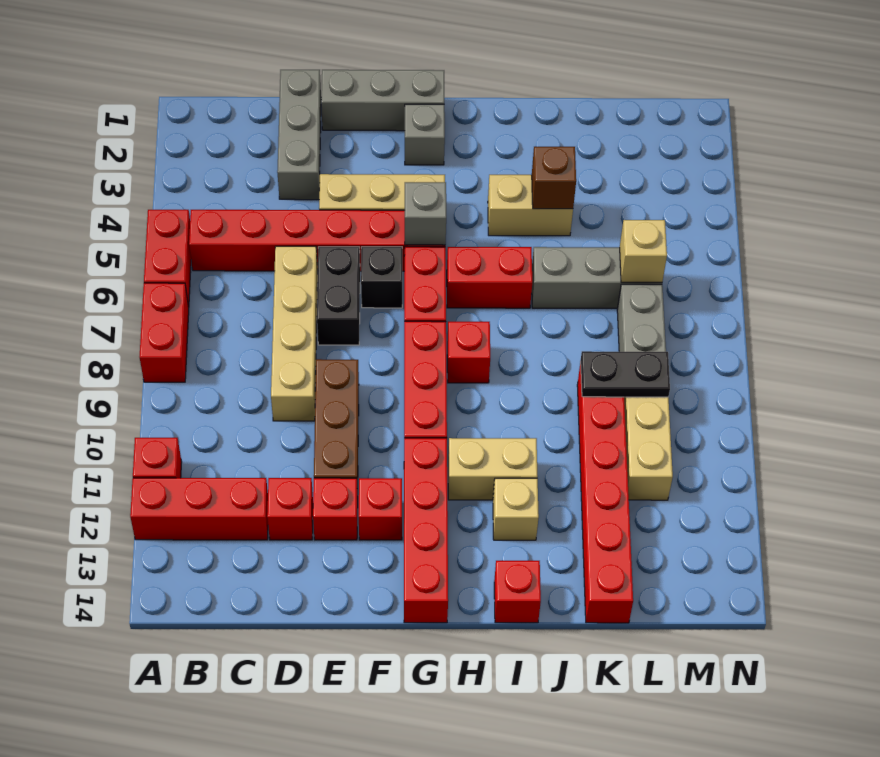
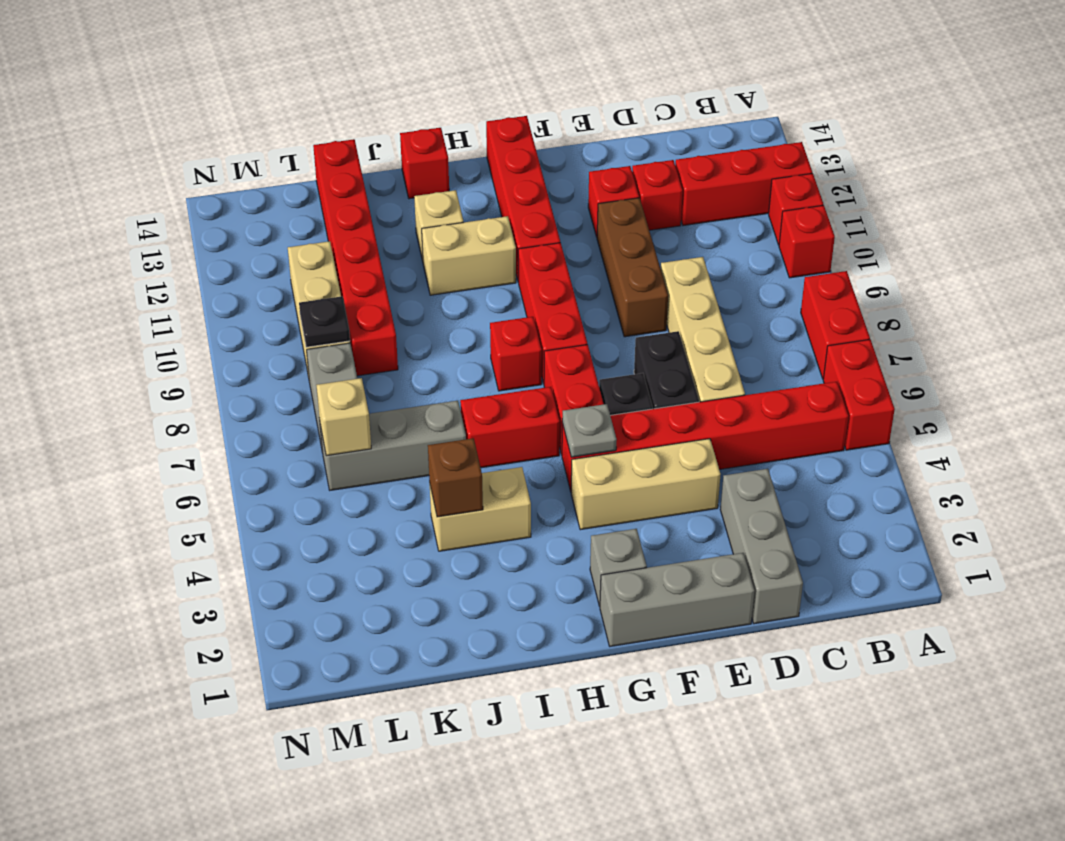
red 1x1 brick [359,478,402,540] -> red 1x1 brick moved to [779,205,835,278]
grey 1x1 brick [405,182,446,245] -> grey 1x1 plate [562,404,617,457]
black 1x2 plate [581,351,670,397] -> black 1x1 plate [299,296,350,347]

